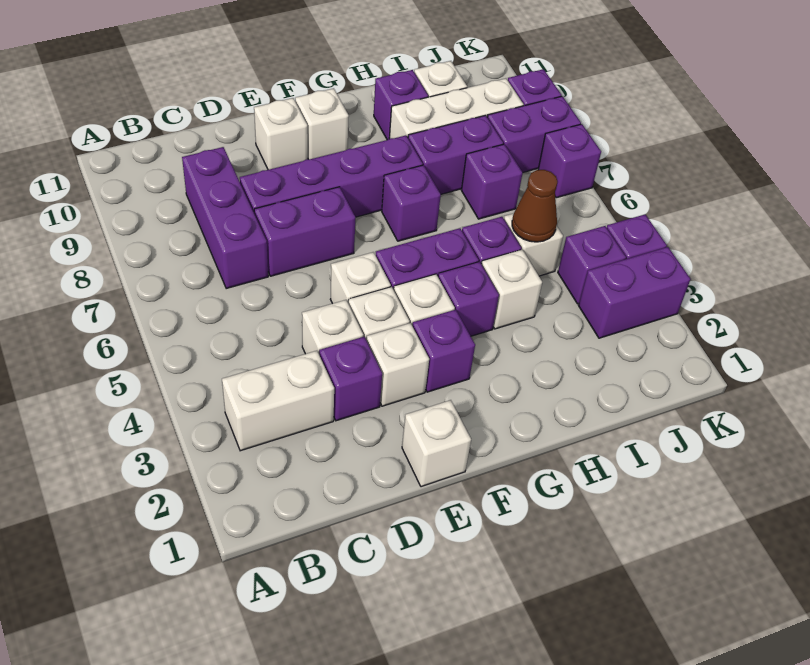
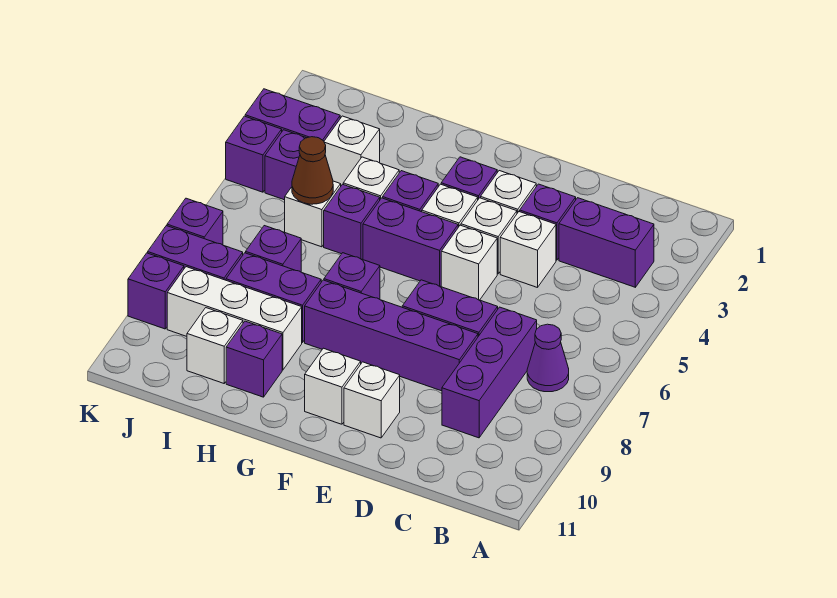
white 1x2 brick [222,351,334,451] -> purple 1x2 brick [559,198,654,287]
none -> purple 1x1 cone [527,324,569,392]
white 1x1 brick [402,400,471,487] -> white 1x1 brick moved to [324,116,380,185]

